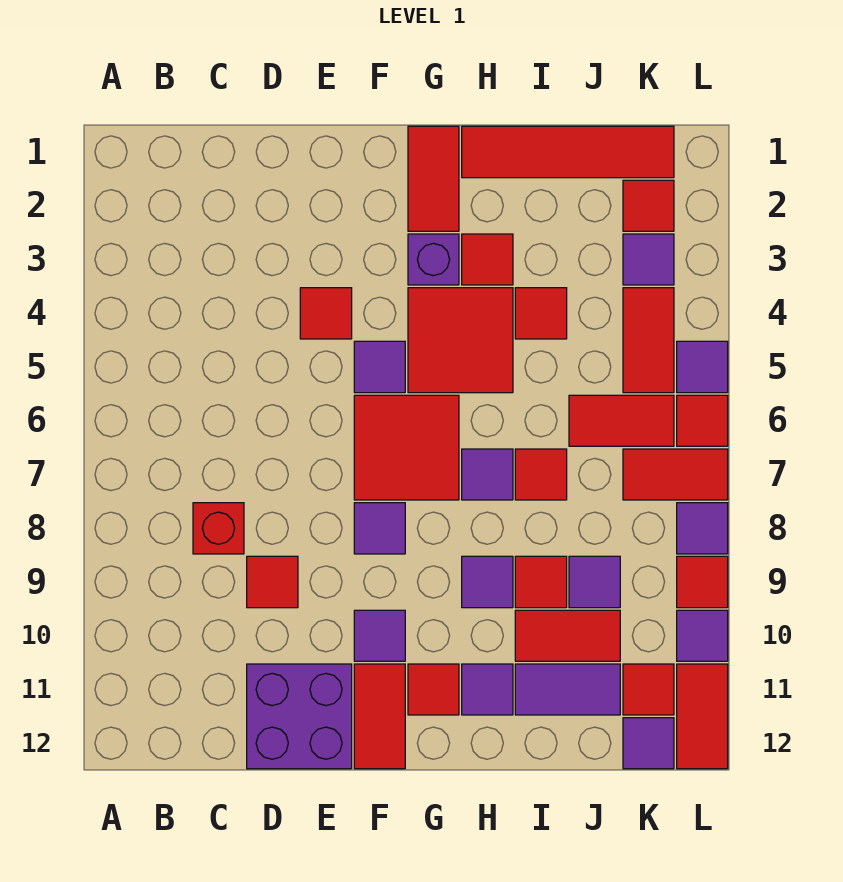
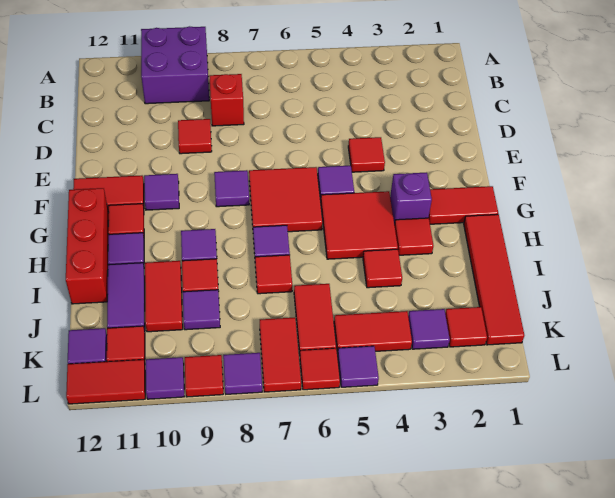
purple 2x2 brick [247,664,352,769] -> purple 2x2 brick moved to [141,26,209,104]
none -> red 1x3 brick [66,188,109,304]

